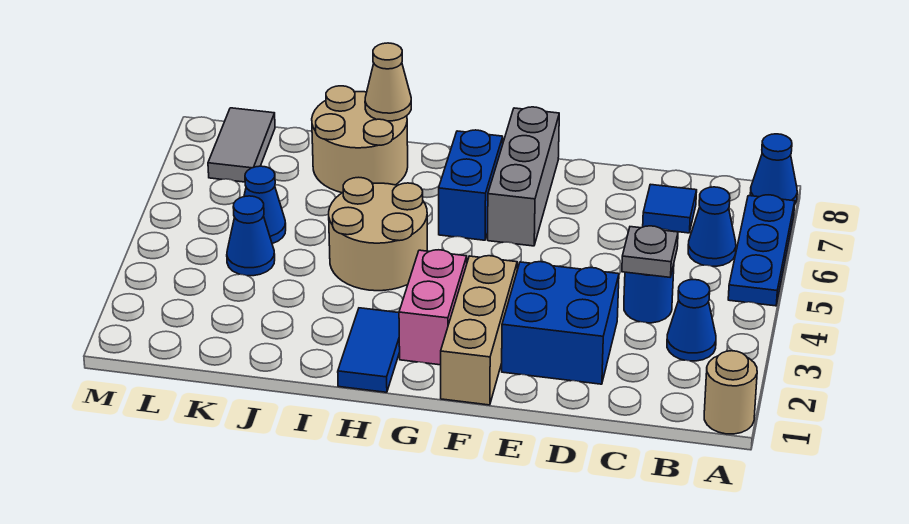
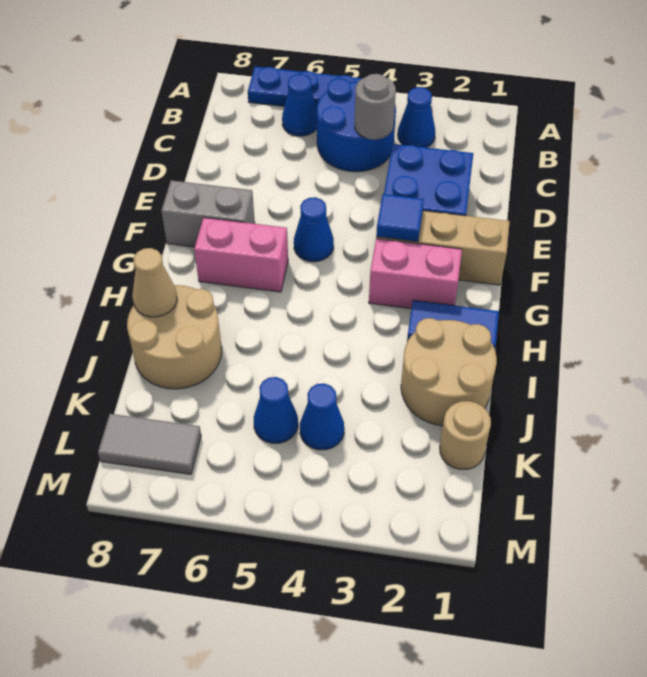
tan 1x1 round brick [704,351,757,434] -> tan 1x1 round brick moved to [440,401,491,469]
blue 1x1 cone [750,134,797,203] -> blue 1x1 cone moved to [294,197,334,262]
blue 1x1 round brick [624,265,674,323] -> blue 2x2 round brick [317,78,396,172]
grey 1x1 plate [622,226,678,277] -> grey 1x1 round brick [355,74,396,140]
blue 1x1 tile [643,184,697,233] -> blue 1x1 tile moved to [376,194,424,242]
grey 1x3 brick [488,107,559,246] -> grey 1x2 brick [161,180,255,247]
blue 1x2 brick [439,130,503,240] -> pink 1x2 brick [194,218,288,292]
tan 2x2 round brick [329,177,427,291] -> tan 2x2 round brick moved to [401,318,497,426]

